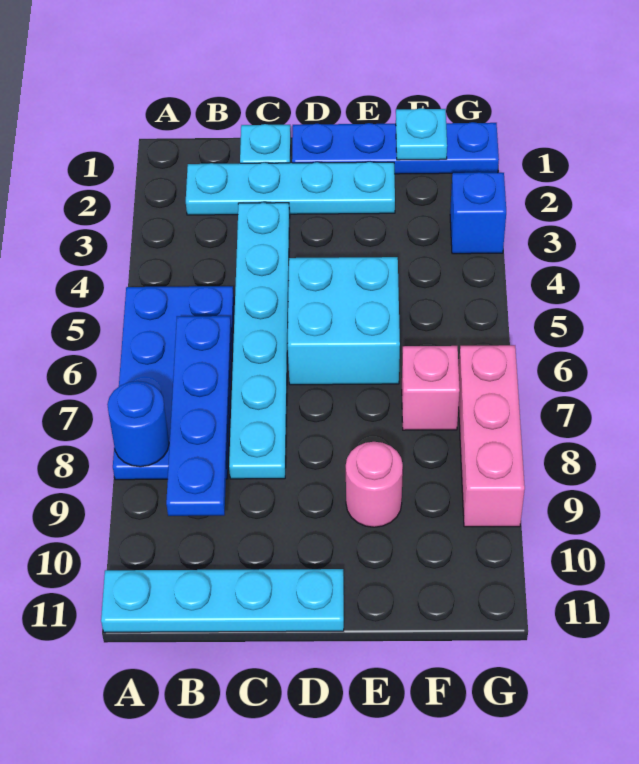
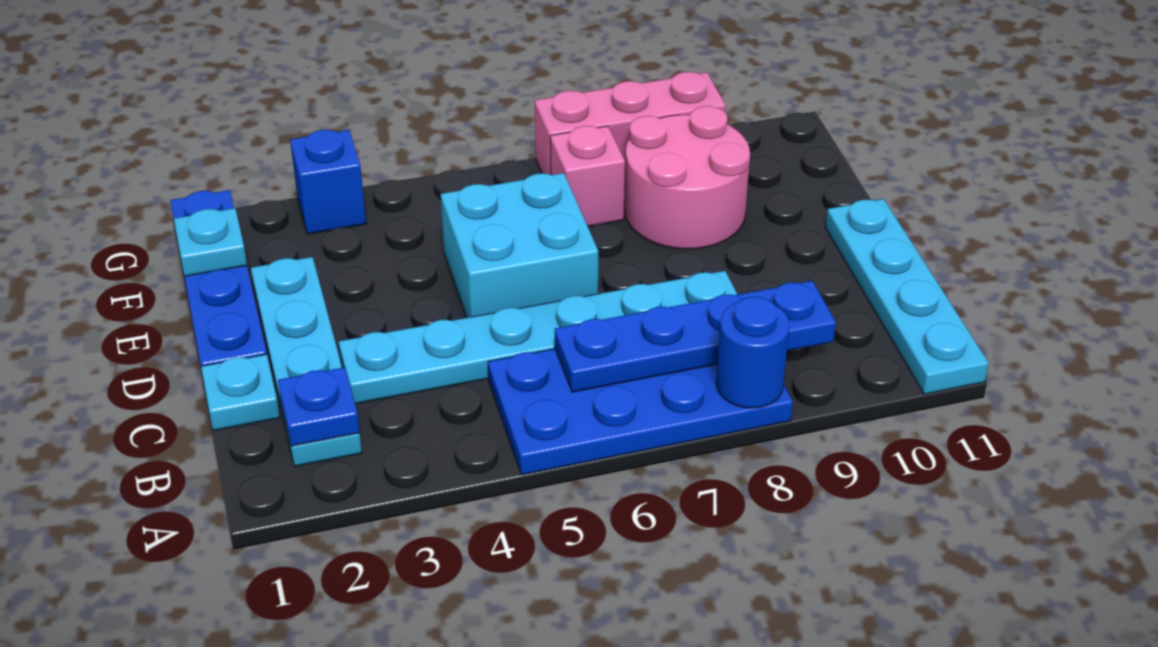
none -> blue 1x1 plate [278,367,360,446]
pink 1x1 round brick [346,442,403,527] -> pink 2x2 round brick [625,106,750,249]

